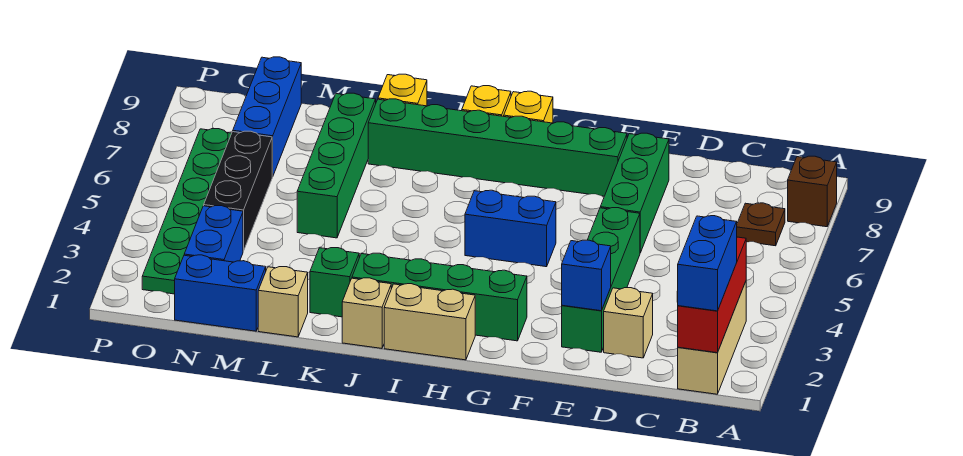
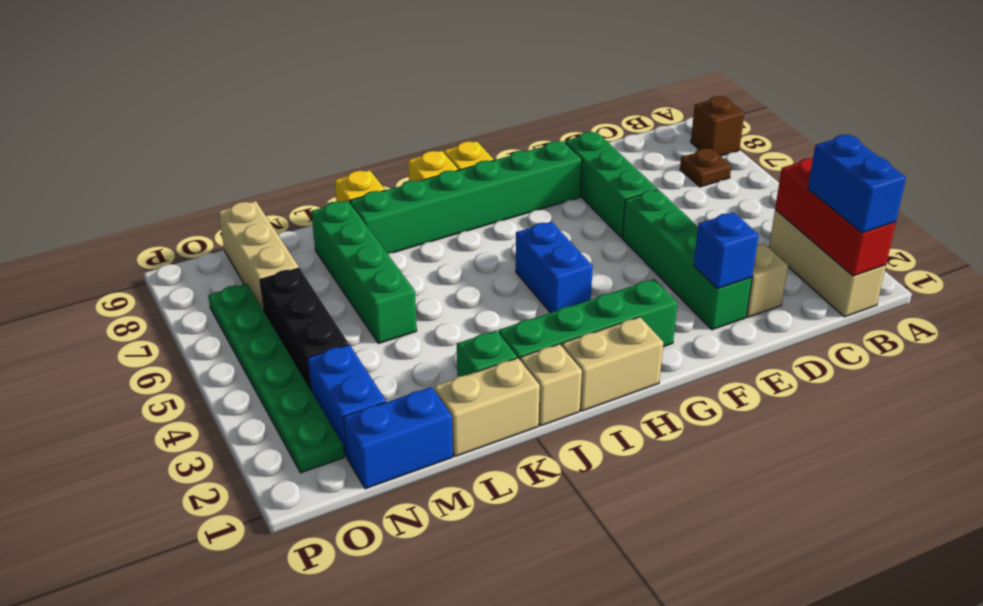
blue 1x2 brick [465,190,556,267] -> blue 1x2 brick turned to [516,222,593,313]
tan 1x1 brick [258,267,308,337] -> tan 1x2 brick [434,358,540,456]
blue 1x3 brick [233,57,301,177] -> tan 1x3 brick [218,201,299,311]

